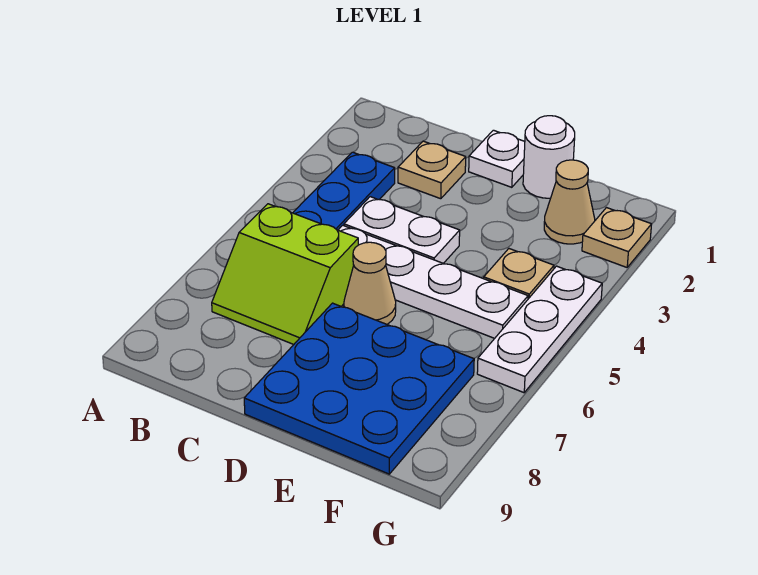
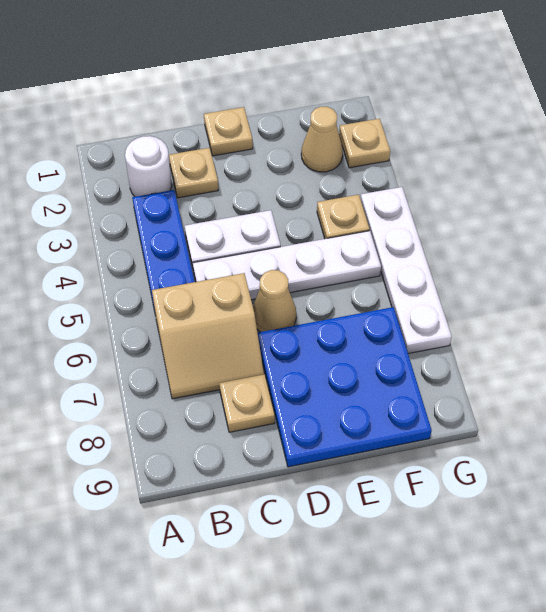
lime 2x2 slope [212,204,358,344] -> tan 2x2 slope [152,273,264,399]
none -> tan 1x1 plate [219,374,275,432]
white 1x1 plate [469,130,525,187] -> tan 1x1 plate [204,107,253,156]
white 1x1 round brick [523,116,575,198] -> white 1x1 round brick moved to [125,136,172,197]
white 1x3 plate [477,266,602,393] -> white 1x4 plate [361,187,452,354]

